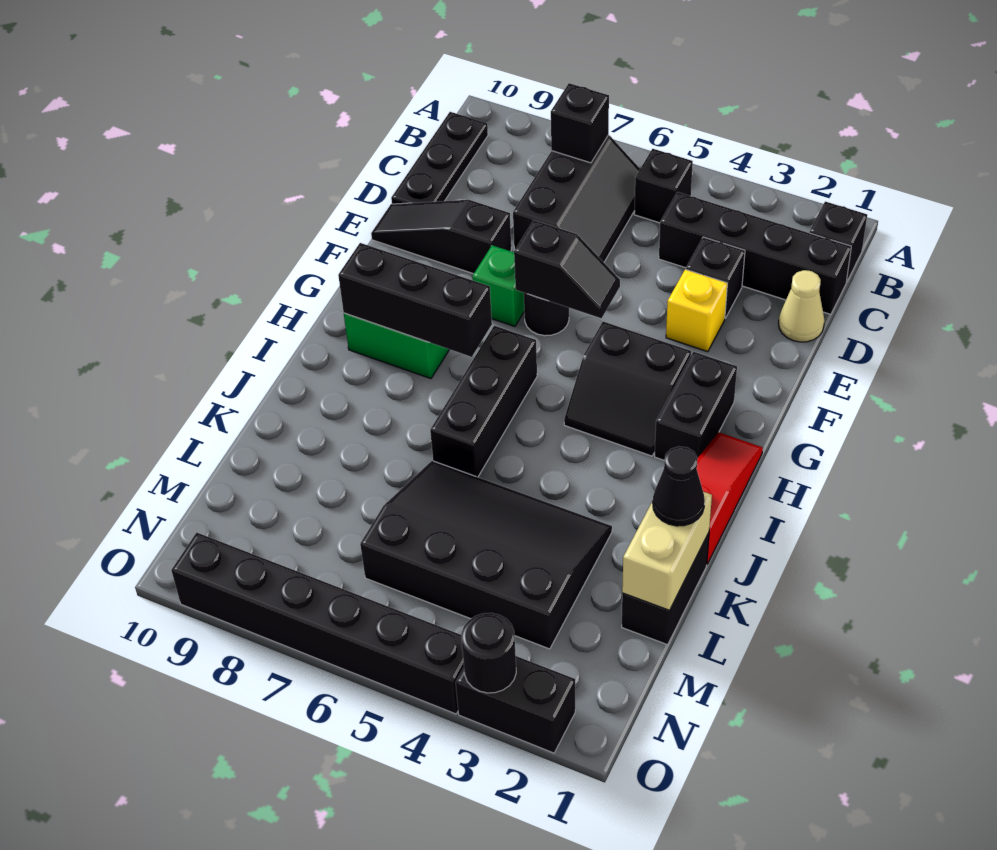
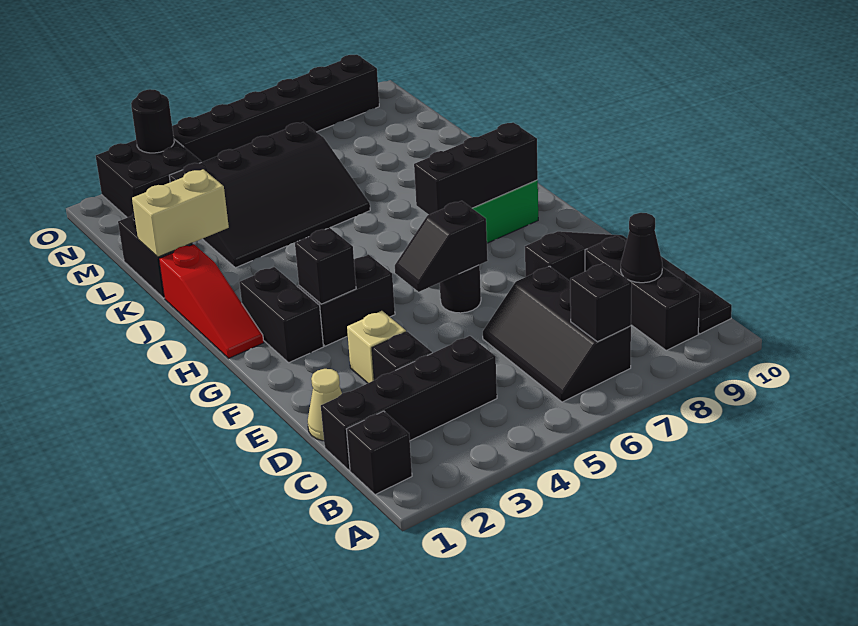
black 1x1 brick [634,149,693,223] -> black 1x1 brick moved to [295,228,356,304]
yellow 1x1 brick [666,269,727,352] -> tan 1x1 brick [347,311,406,383]
green 1x1 brick [472,245,524,326] -> none
black 1x3 brick [430,326,537,477] -> black 1x3 brick moved to [585,235,700,350]
tan 1x2 brick [622,492,712,610] -> tan 1x2 brick turned to [132,169,229,257]
black 1x1 cone [653,446,705,526] -> black 1x1 cone moved to [621,213,662,283]
black 1x2 brick [456,656,575,753] -> black 2x2 brick [96,139,201,218]

